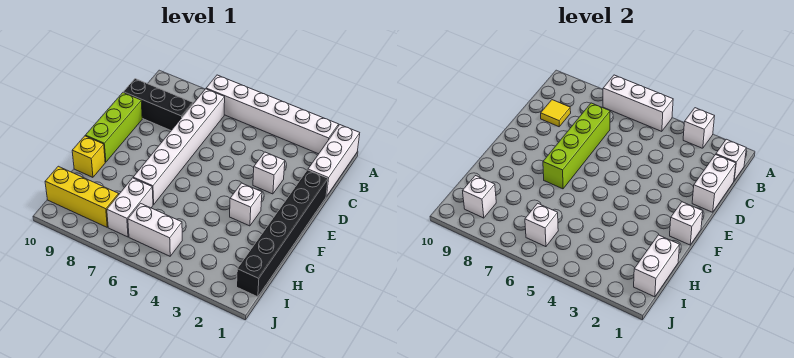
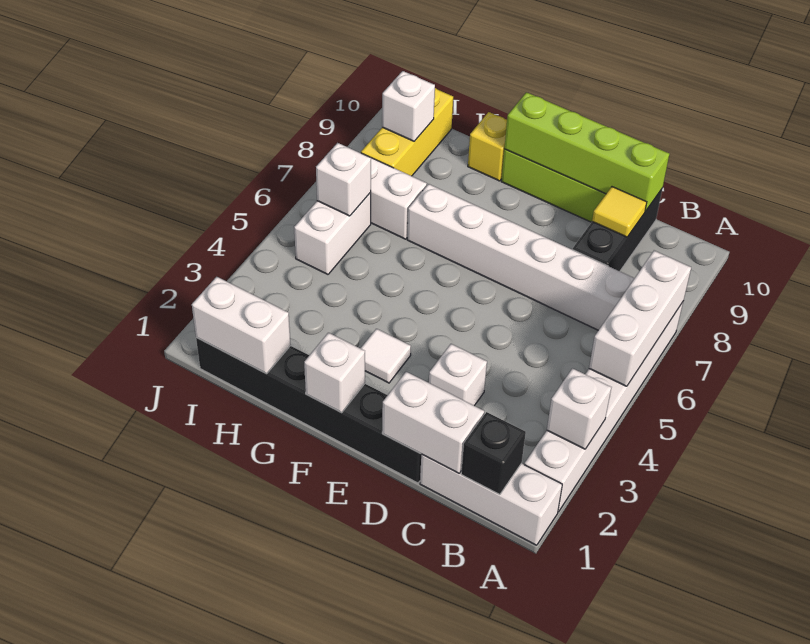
white 1x1 brick [716,139,746,181] -> black 1x1 brick [461,412,526,495]
lime 1x4 brick [543,103,610,189] -> lime 1x4 brick moved to [504,92,669,211]
white 1x1 brick [230,183,262,226] -> white 1x1 tile [361,329,411,383]

